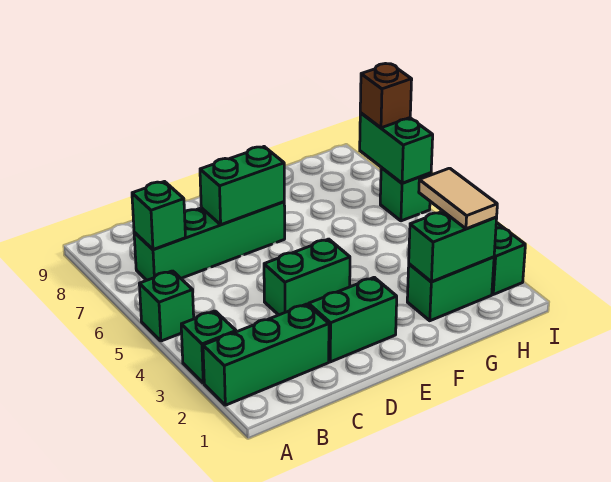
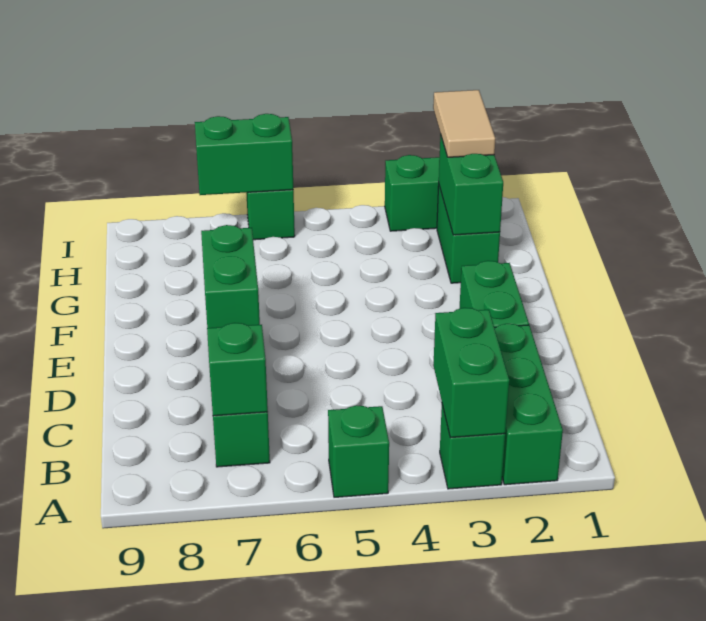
green 1x2 brick [264,239,350,315] -> green 1x2 brick moved to [433,308,509,438]
tan 1x2 tile [419,168,497,229] -> tan 1x2 tile turned to [433,90,495,157]
brown 1x1 brick [360,64,412,128] -> none

